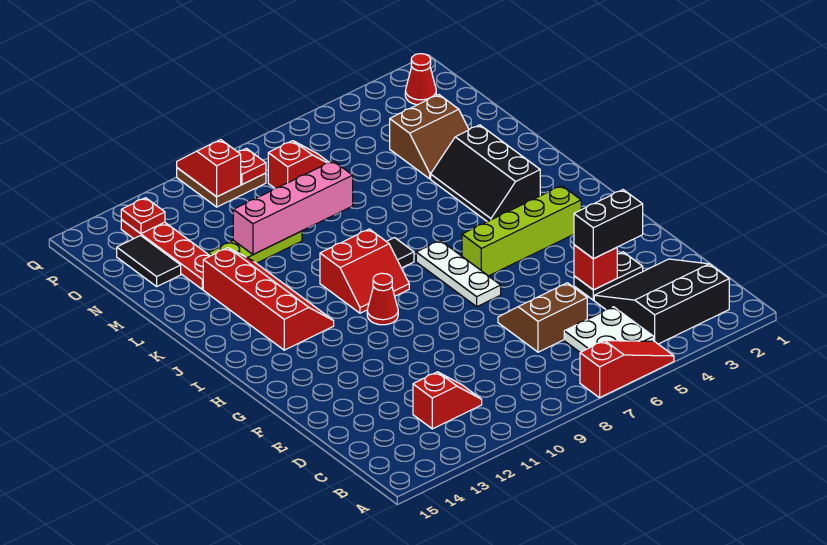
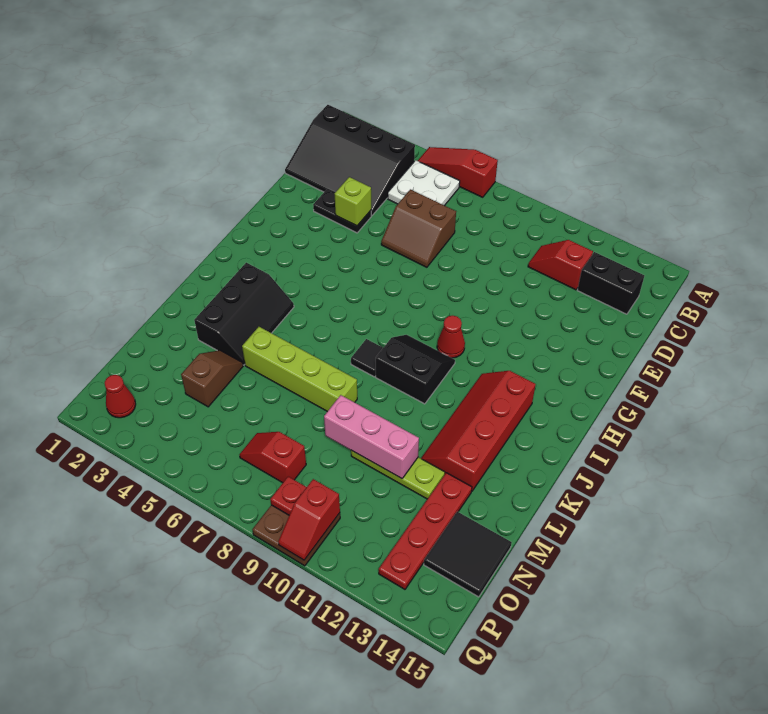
black 3x3 slope [594,259,729,344] -> black 3x4 slope [285,105,415,215]
black 1x2 brick [574,190,643,259] -> black 1x2 brick moved to [577,252,644,314]
red 1x1 brick [574,245,617,290] -> lime 1x1 brick [335,177,371,226]
white 1x3 plate [416,240,501,307] -> none
lime 1x4 brick [462,186,581,276] -> lime 1x4 brick moved to [242,327,357,411]
red 2x2 slope [320,229,409,313] -> black 2x2 slope [376,335,455,404]
brown 2x2 slope [390,95,469,179] -> brown 1x2 slope [181,350,243,407]
pink 1x4 brick [233,161,353,255] -> pink 1x3 brick [324,395,419,479]
black 1x2 tile [117,236,181,286] -> black 2x2 tile [424,512,512,597]
red 1x1 plate [121,198,165,234] -> none

